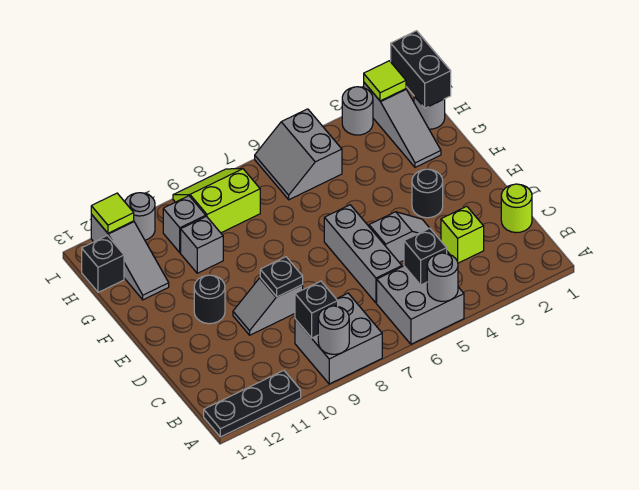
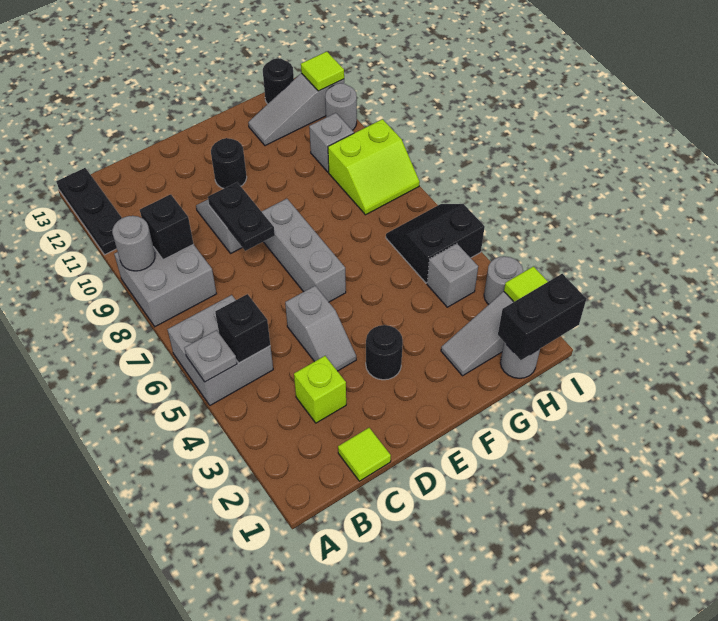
grey 1x1 round brick [427,253,458,301] -> grey 1x1 plate [184,330,237,382]
lime 1x1 round brick [501,184,532,233] -> lime 1x1 tile [338,428,391,481]
grey 1x3 brick [324,205,402,303] -> grey 1x3 brick turned to [261,199,346,302]
black 1x1 plate [260,257,303,297] -> black 1x2 plate [208,182,275,251]
grey 1x1 brick [181,216,223,273] -> grey 1x1 brick moved to [427,244,478,307]
grey 2x2 slope [255,109,342,200] -> black 2x2 slope [386,204,485,283]
lime 2x2 slope [173,169,260,233] -> lime 2x2 slope turned to [328,119,420,215]
black 1x1 brick [82,235,124,292] -> black 1x1 round brick [263,58,294,104]

